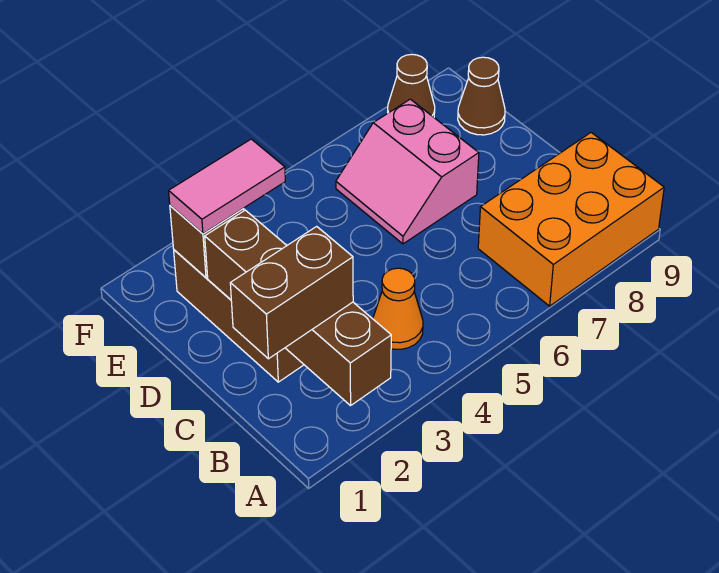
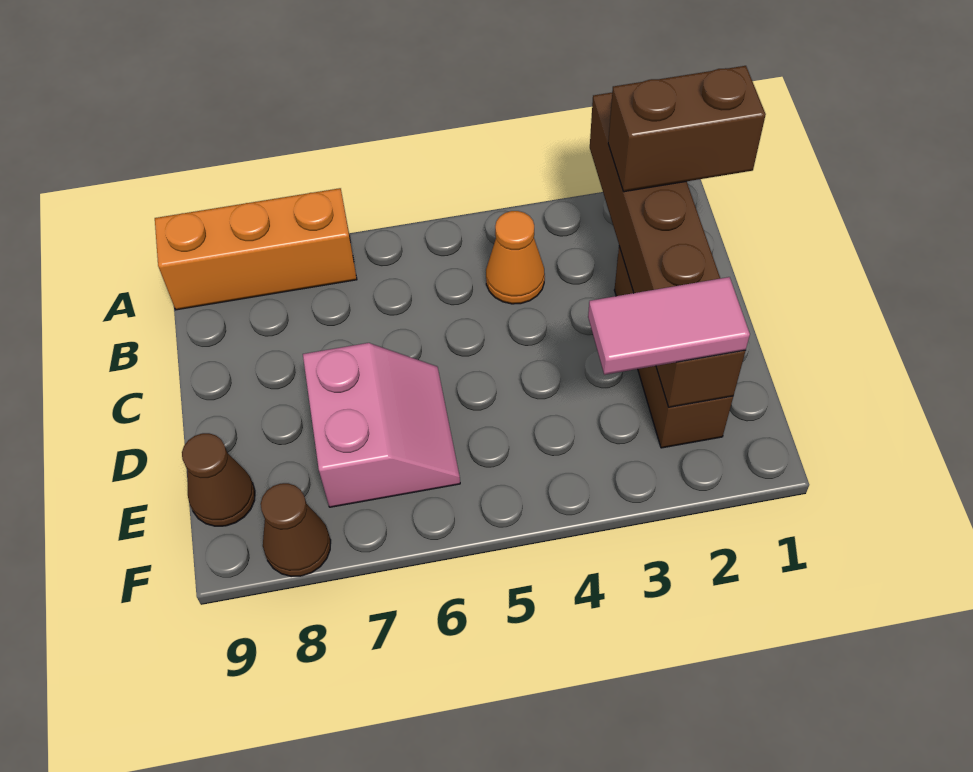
orange 2x3 brick [478,133,664,306] -> orange 1x3 brick [155,188,357,310]

